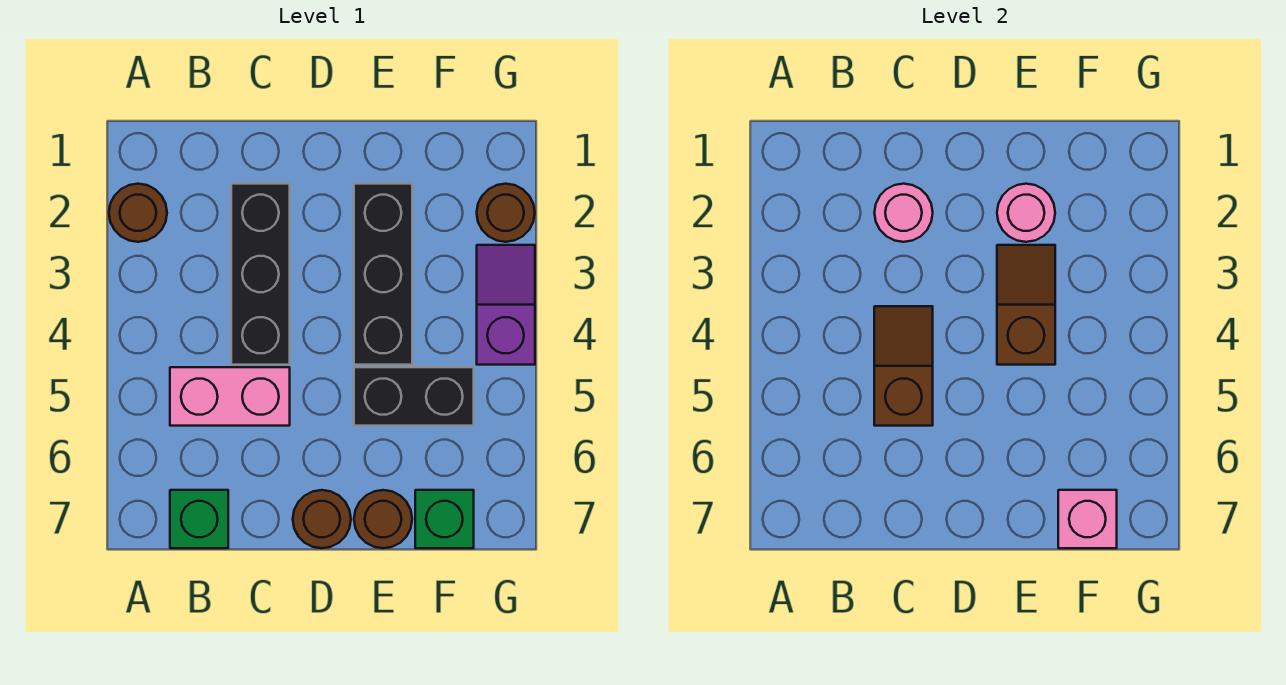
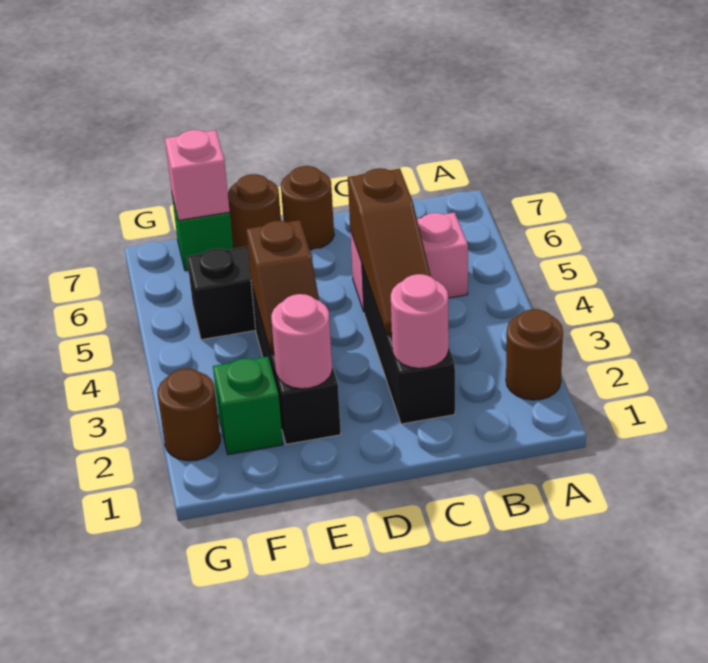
green 1x1 brick [170,490,228,548] -> green 1x1 brick moved to [213,357,283,455]
brown 1x2 slope [874,306,933,426] -> brown 1x3 slope [348,168,431,334]
purple 1x2 slope [477,245,535,365] -> none

